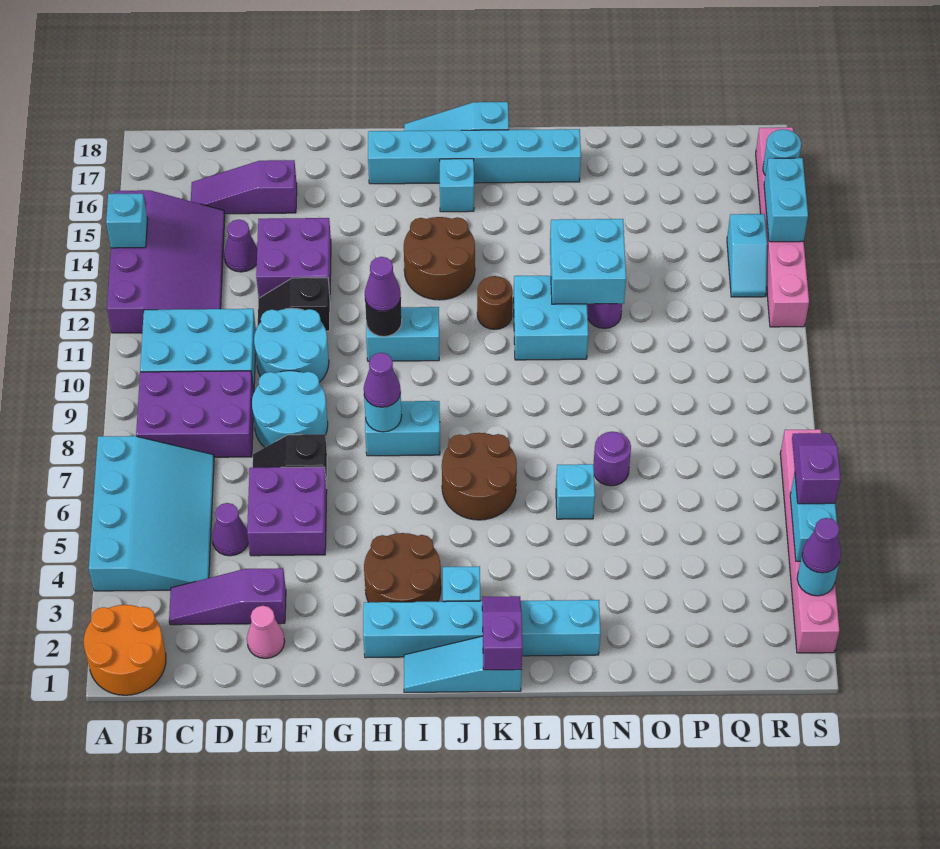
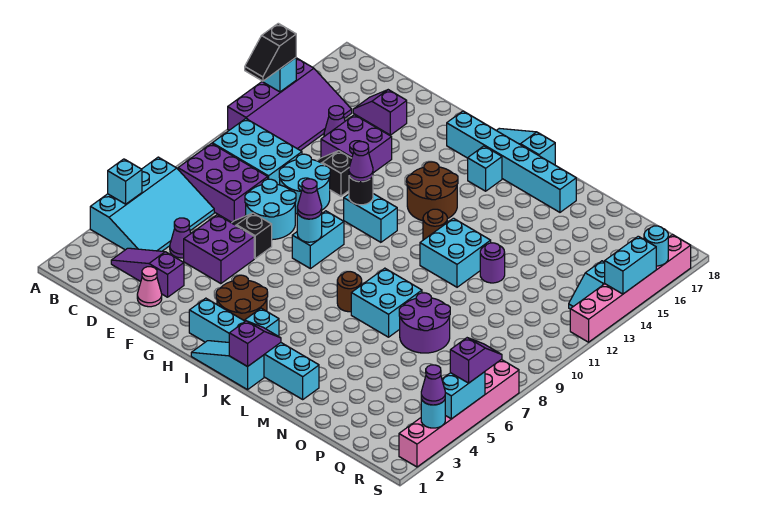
orange 2x2 round brick [84,605,166,695] -> none
none -> black 1x2 slope [245,23,296,81]
purple 1x3 slope [191,160,297,214] -> purple 1x2 slope [353,90,407,135]
cyan 1x2 brick [365,401,440,456] -> cyan 1x2 brick turned to [292,211,344,269]
brown 2x2 round brick [442,433,517,520] -> brown 1x1 round brick [337,272,362,312]
cyan 1x1 brick [556,464,595,519] -> cyan 1x1 brick moved to [108,159,142,204]
cyan 2x2 brick [550,219,626,304] -> cyan 2x2 brick moved to [351,268,422,337]
purple 1x1 round brick [594,432,631,486] -> purple 2x2 round brick [399,293,450,353]

